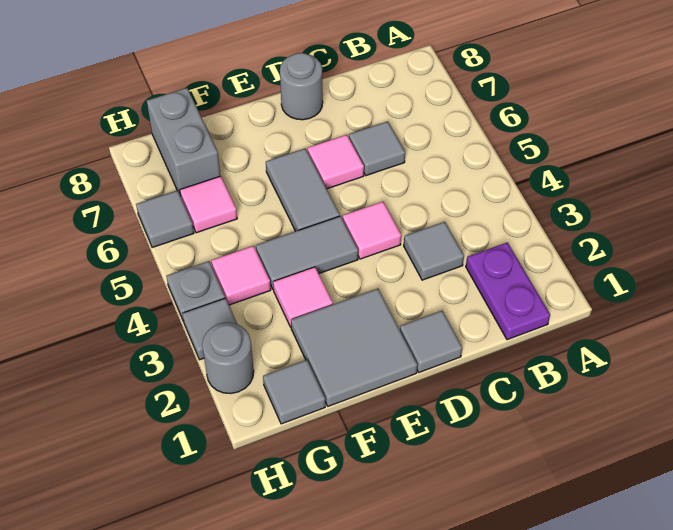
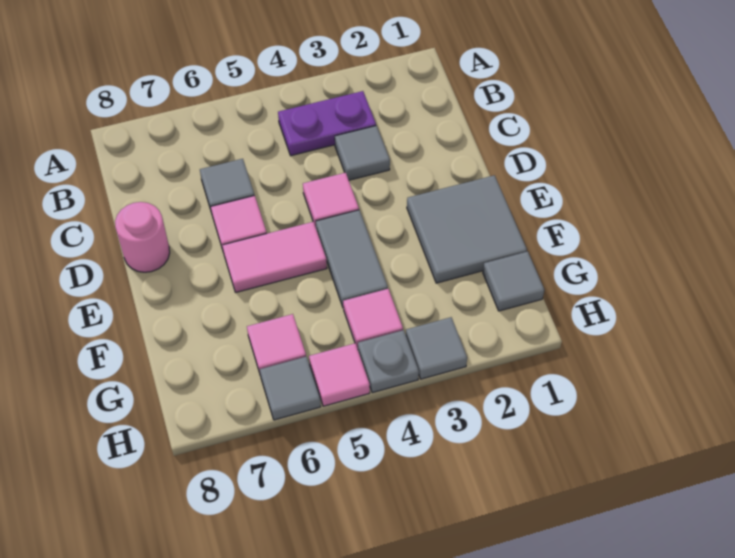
purple 1x2 plate [466,242,550,340] -> purple 1x2 plate moved to [278,91,376,156]
grey 1x1 tile [400,311,462,372] -> none
grey 1x1 round brick [280,53,323,120] -> pink 1x1 round brick [115,202,170,272]
grey 1x2 tile [266,148,340,231] -> pink 1x2 tile [222,222,327,292]
pink 1x1 tile [273,267,333,327] -> pink 1x1 tile moved to [309,343,370,406]
grey 1x2 brick [147,88,220,196] -> none
grey 1x1 round brick [202,323,254,393] -> none

